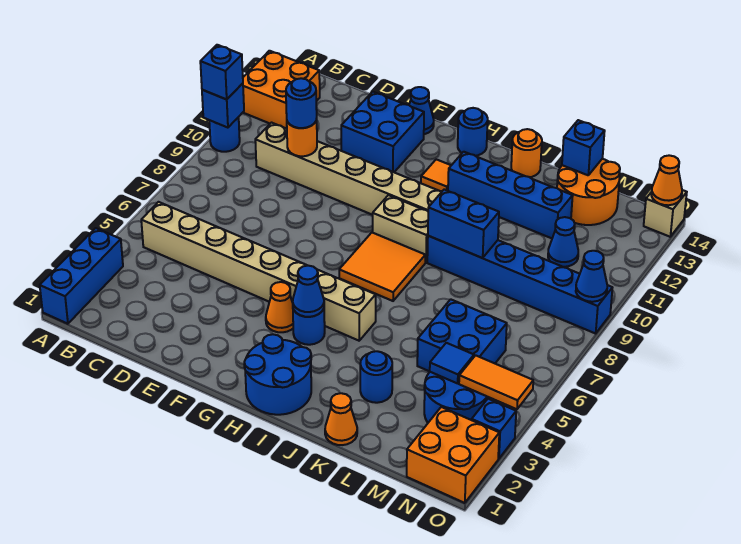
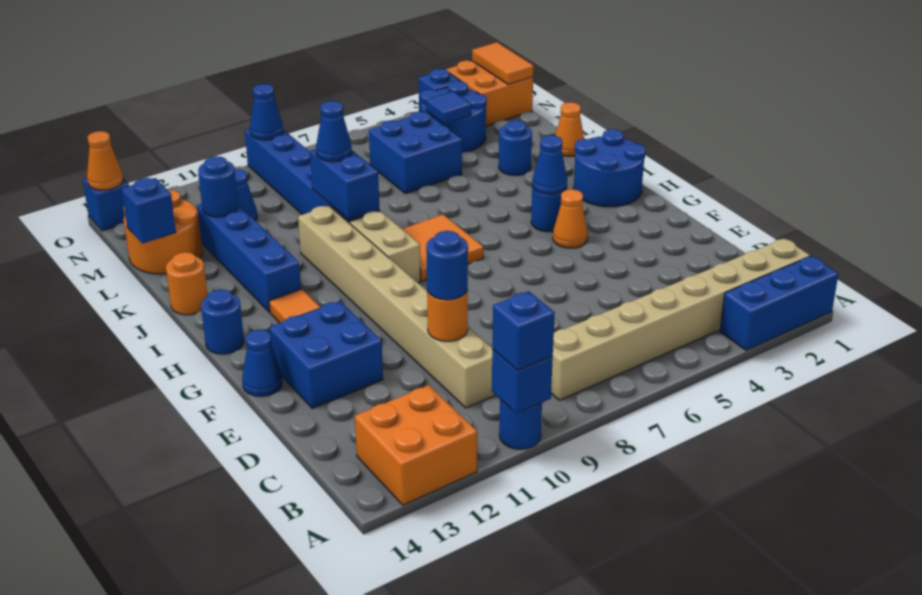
tan 1x8 brick [141,202,376,341] -> tan 1x8 brick turned to [551,239,810,400]
none -> blue 1x1 cone [316,101,352,162]
none -> blue 1x1 round brick [198,156,238,217]
orange 1x2 tile [459,355,533,409] -> orange 1x2 tile moved to [472,42,534,85]
tan 1x1 brick [644,190,687,237] -> blue 1x1 brick [83,178,129,231]

